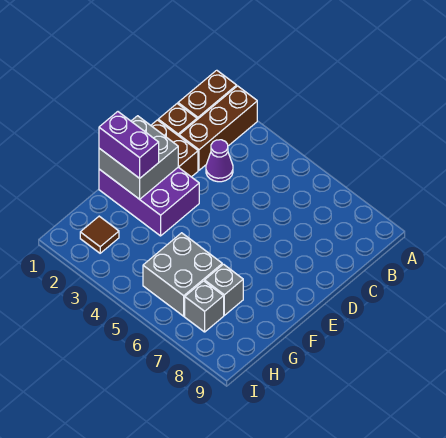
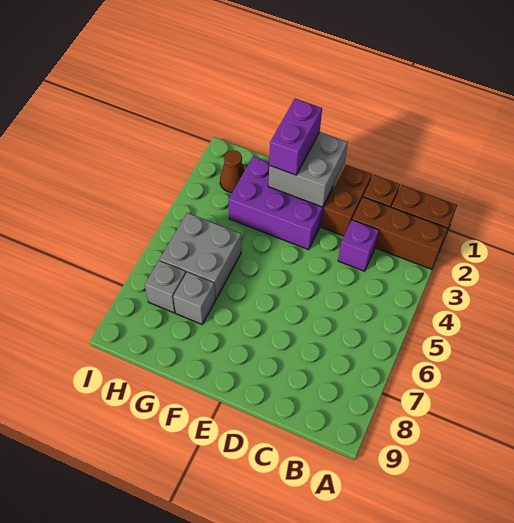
purple 1x1 cone [206,140,233,182] -> purple 1x1 brick [338,220,379,271]
purple 2x3 brick [99,167,199,236] -> purple 2x3 brick turned to [228,156,333,250]
brown 1x1 tile [80,216,119,253] -> brown 1x1 cone [220,150,245,193]

